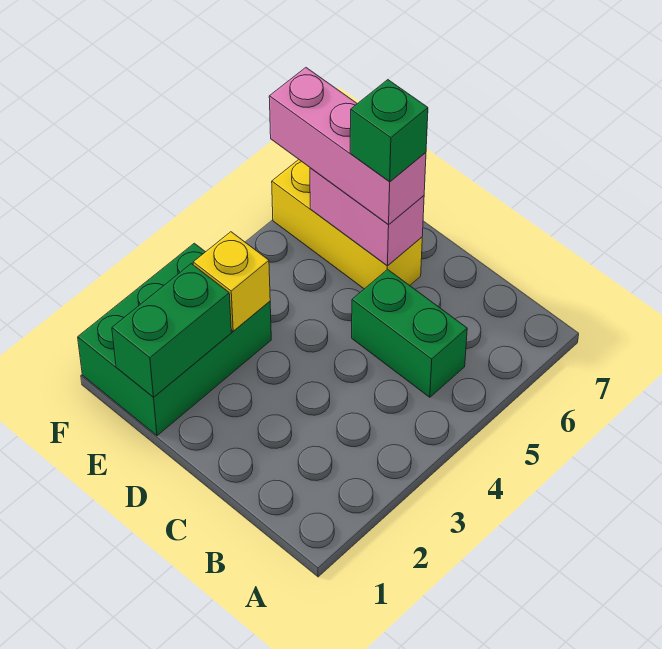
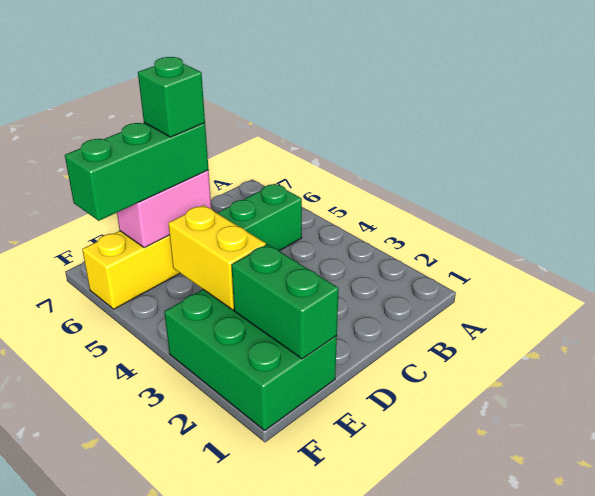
pink 1x3 brick [269,68,426,224] -> green 1x3 brick [65,123,209,221]
yellow 1x1 brick [193,232,270,331] -> yellow 1x2 brick [168,205,266,310]

